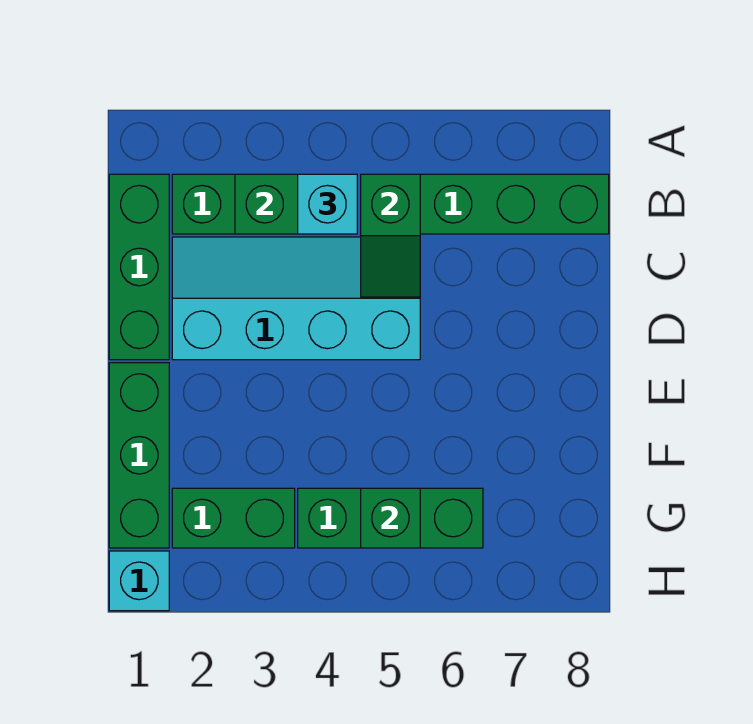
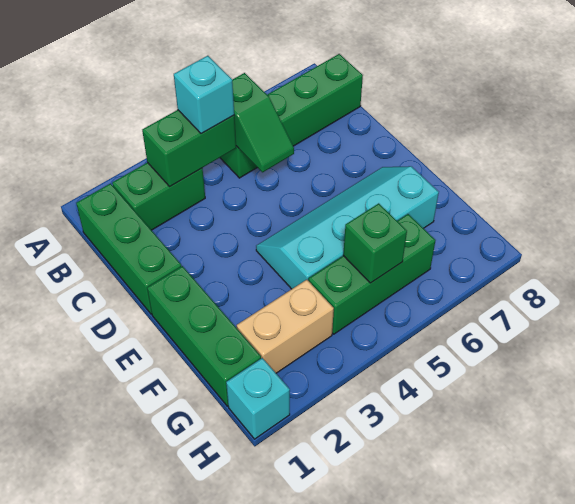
cyan 2x4 slope [172,237,420,360] -> cyan 2x4 slope moved to [256,166,439,289]
green 1x2 brick [172,488,295,548] -> tan 1x2 brick [237,280,334,373]

